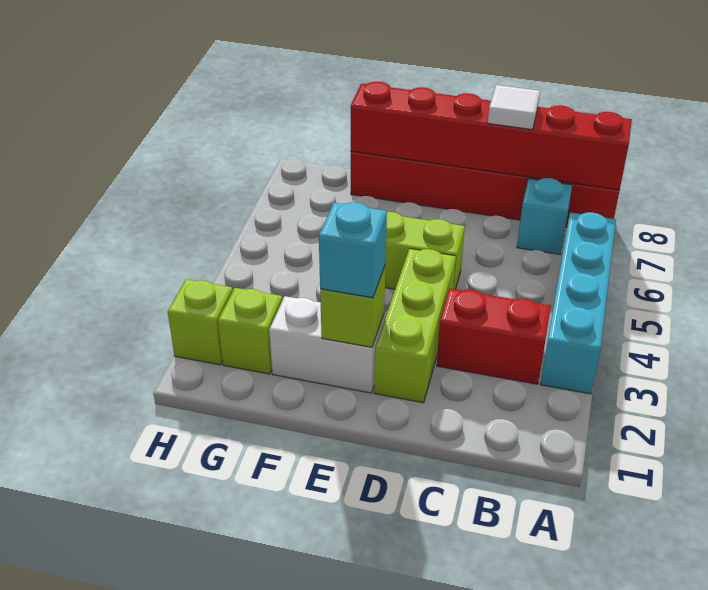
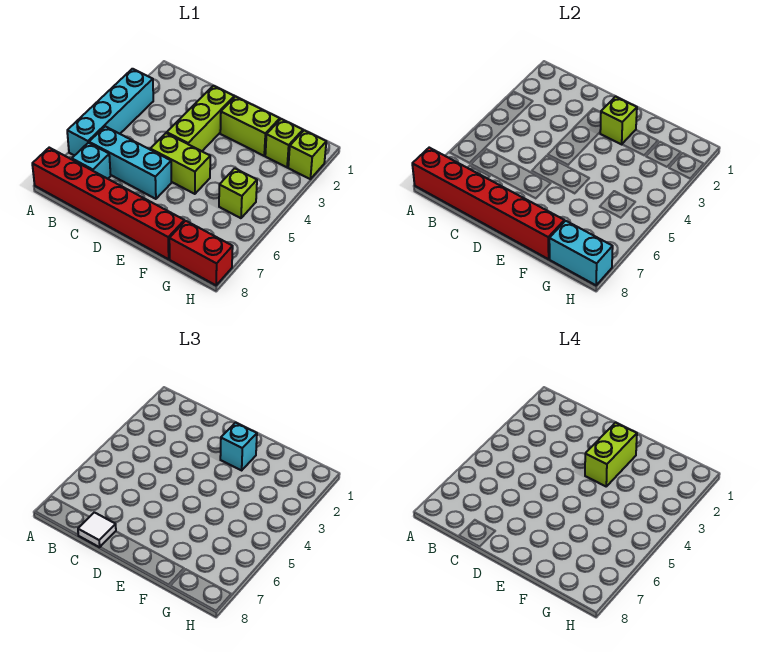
red 1x2 brick [437,289,551,384] -> red 1x2 brick moved to [169,221,233,285]
none -> cyan 1x3 brick [89,126,171,199]
white 1x2 brick [269,296,384,393] -> lime 1x2 brick [220,96,280,156]
none -> lime 1x2 brick [585,422,637,486]
none -> lime 1x1 brick [219,168,257,218]
none -> cyan 1x2 brick [549,221,613,285]

